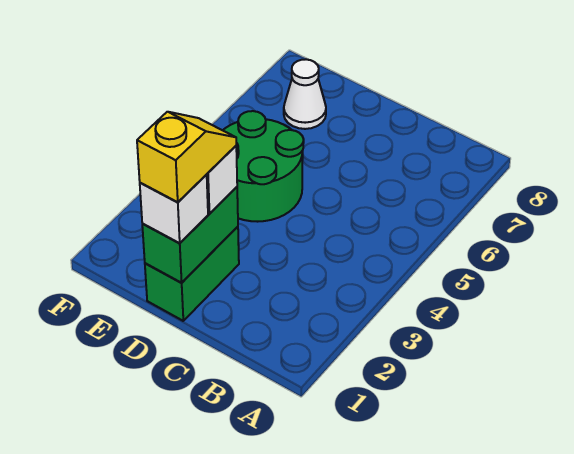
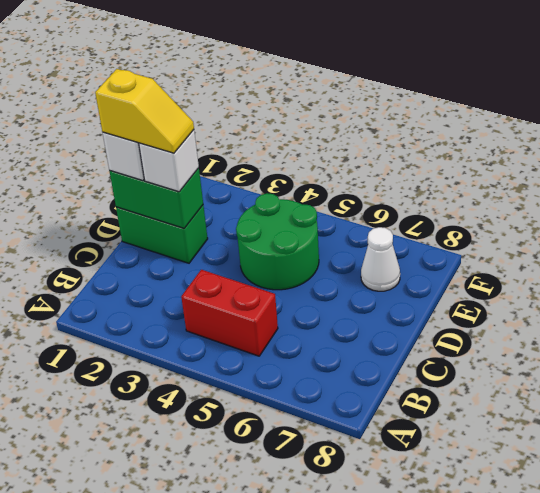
none -> red 1x2 brick [181,270,278,356]

